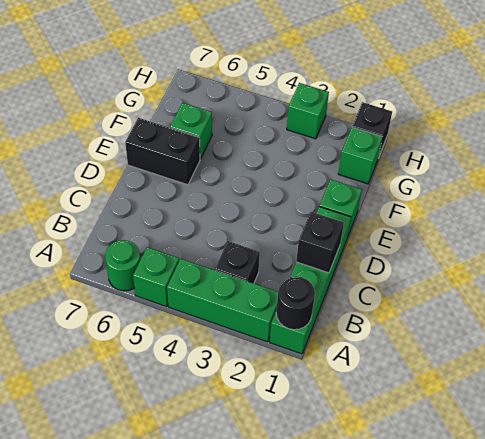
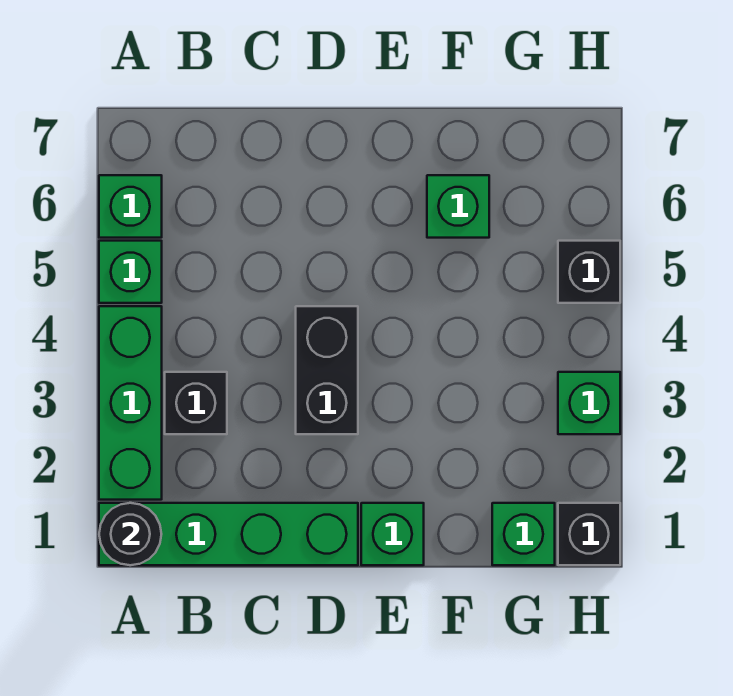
green 1x1 round brick [105,240,140,291] -> green 1x1 brick [99,175,162,238]
black 1x1 brick [296,212,344,273] -> black 1x1 brick moved to [558,241,620,303]
black 1x2 brick [125,118,200,185] -> black 1x2 brick moved to [296,306,358,434]

